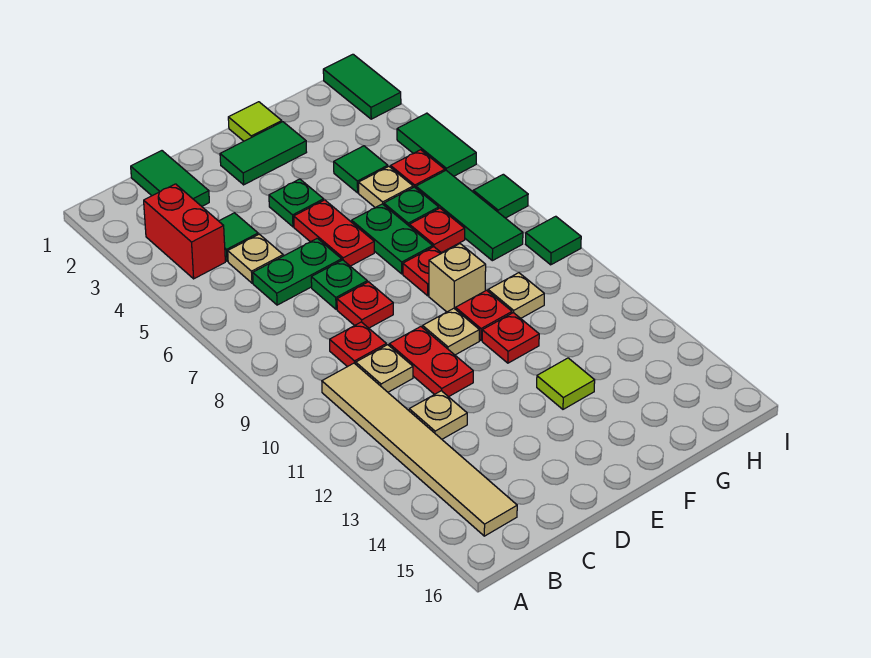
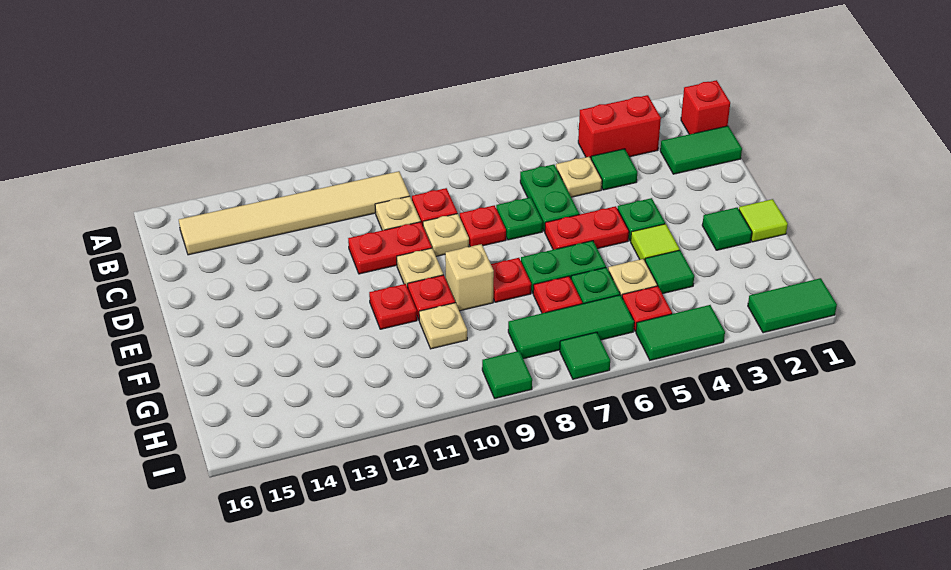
none -> red 1x1 brick [681,80,730,134]
tan 1x1 plate [409,391,467,439] -> tan 1x1 plate moved to [423,214,469,256]
green 1x2 tile [220,122,307,185] -> green 1x1 tile [702,207,752,250]
lime 1x1 tile [537,358,595,409] -> lime 1x1 tile moved to [631,224,680,260]

